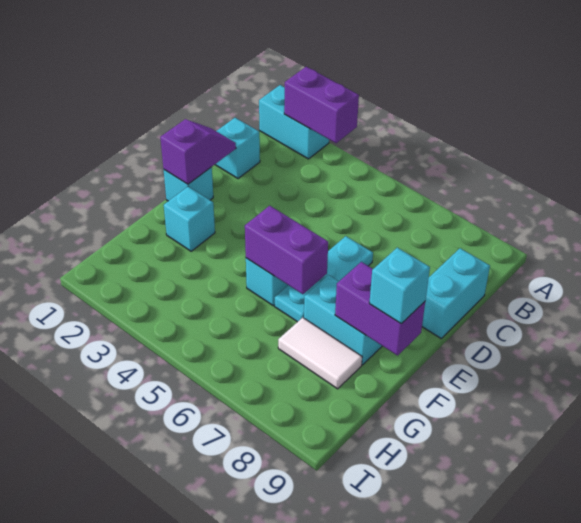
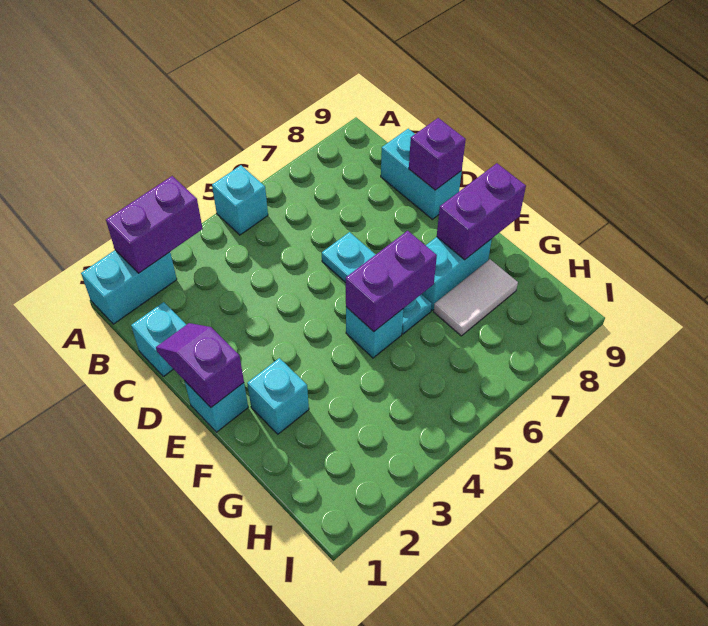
none -> purple 1x1 brick [409,118,466,190]
cyan 1x1 brick [369,248,430,324] -> cyan 1x1 brick moved to [212,165,268,235]

